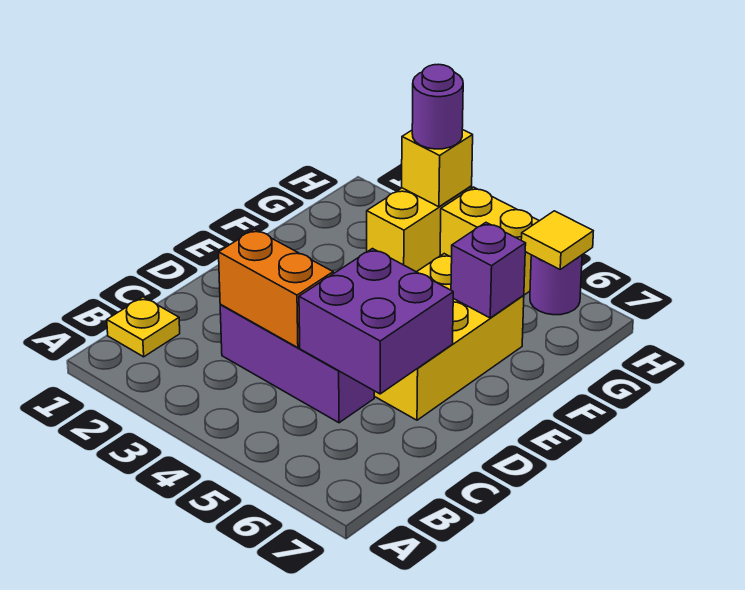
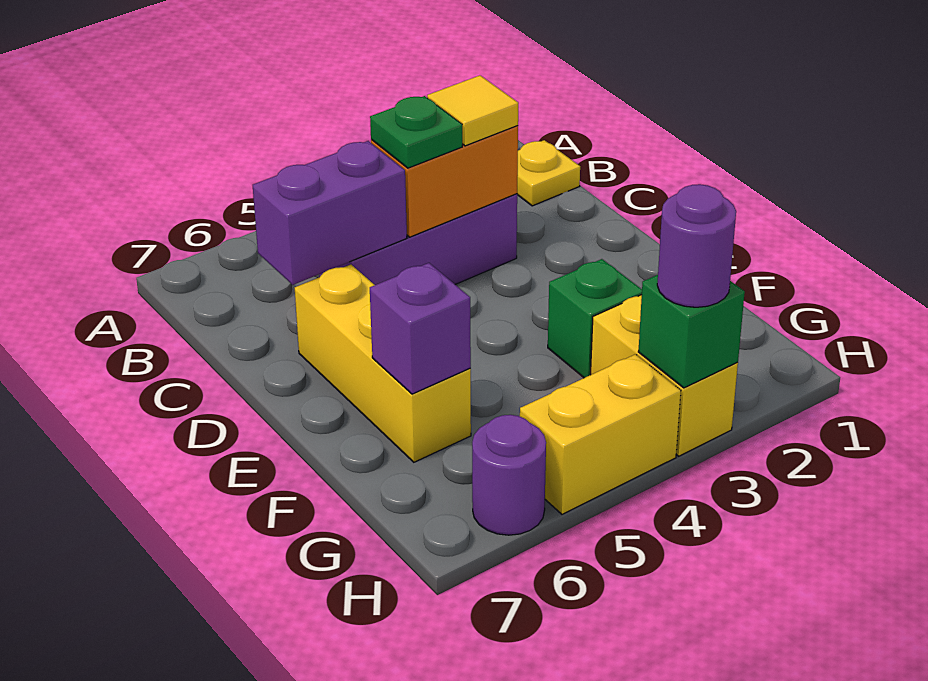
none -> green 1x1 plate [370,96,462,168]
purple 2x2 brick [299,249,453,394] -> purple 1x2 brick [253,141,407,285]
yellow 2x3 brick [374,254,524,420] -> yellow 1x3 brick [295,265,471,462]
none -> green 1x1 brick [548,259,642,378]
yellow 1x1 brick [402,129,473,207] -> green 1x1 brick [638,275,745,388]
yellow 1x1 tile [521,211,593,269] -> yellow 1x1 tile moved to [427,75,518,146]

